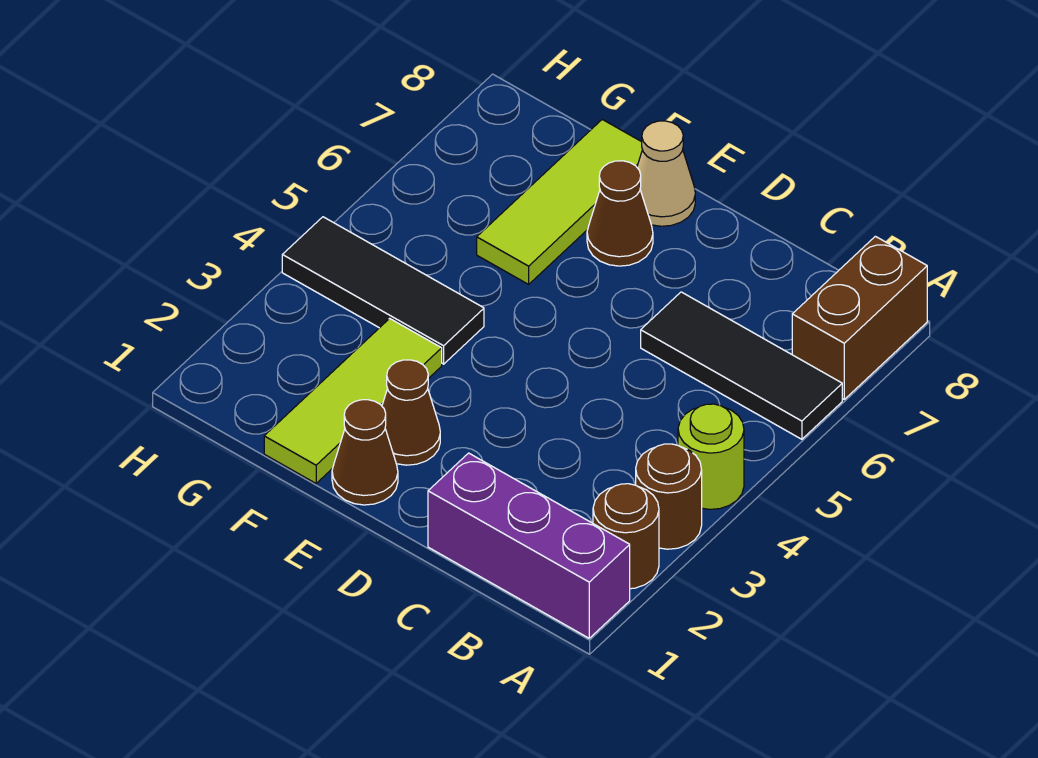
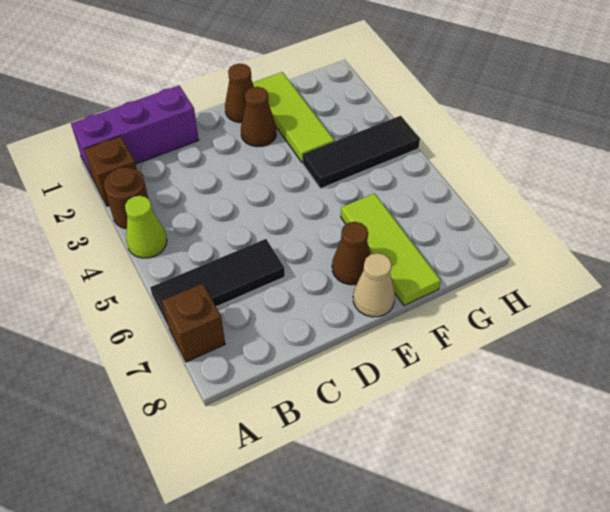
brown 1x1 round brick [593,484,659,589] -> brown 1x1 brick [84,136,137,206]
lime 1x1 round brick [678,404,744,509] -> lime 1x1 cone [125,196,167,258]
brown 1x2 brick [792,236,927,399] -> brown 1x1 brick [162,283,225,362]

